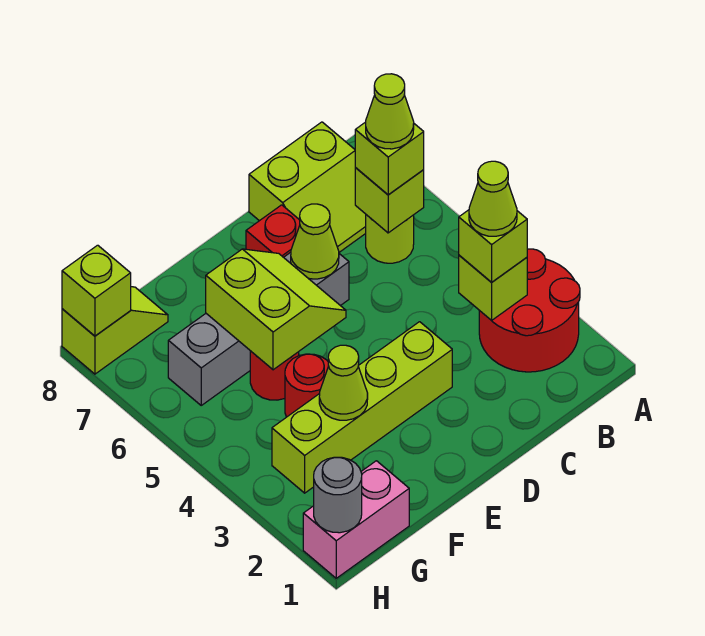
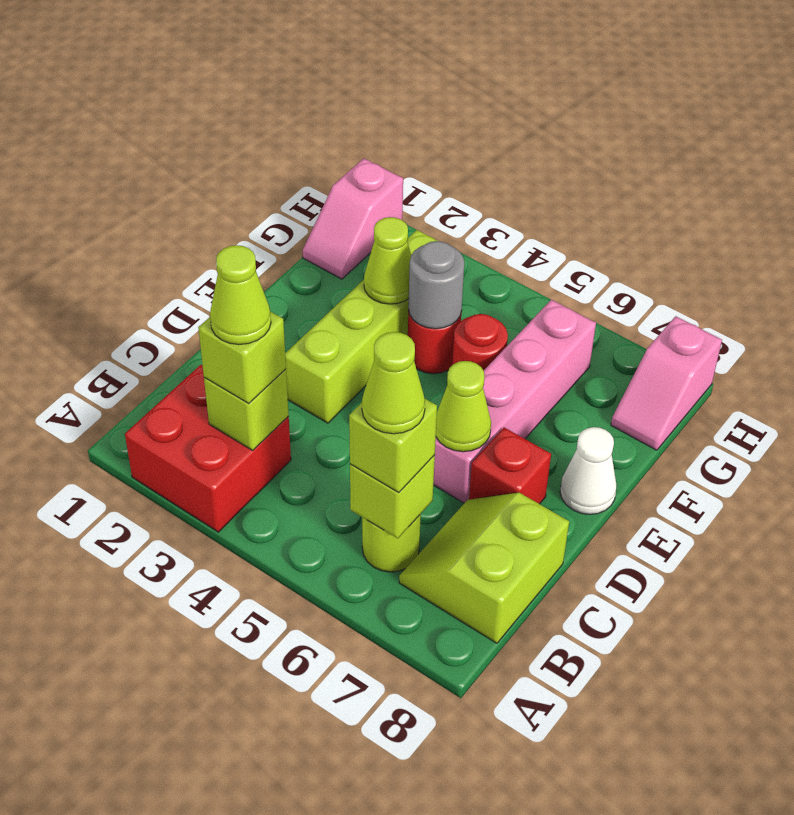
red 2x2 round brick [479,249,580,372] -> red 2x2 brick [125,365,291,532]
grey 1x4 brick [168,252,349,405] -> pink 1x4 brick [433,300,596,503]
lime 2x2 slope [206,249,346,370] -> none
none -> white 1x1 cone [560,427,617,514]
pink 1x2 brick [303,461,409,578] -> pink 1x2 slope [303,158,403,279]
lime 1x2 slope [62,287,168,374] -> pink 1x2 slope [611,316,722,450]
grey 1x1 round brick [314,457,362,533] -> grey 1x1 round brick moved to [408,241,464,329]
lime 1x1 brick [62,245,131,336] -> none

